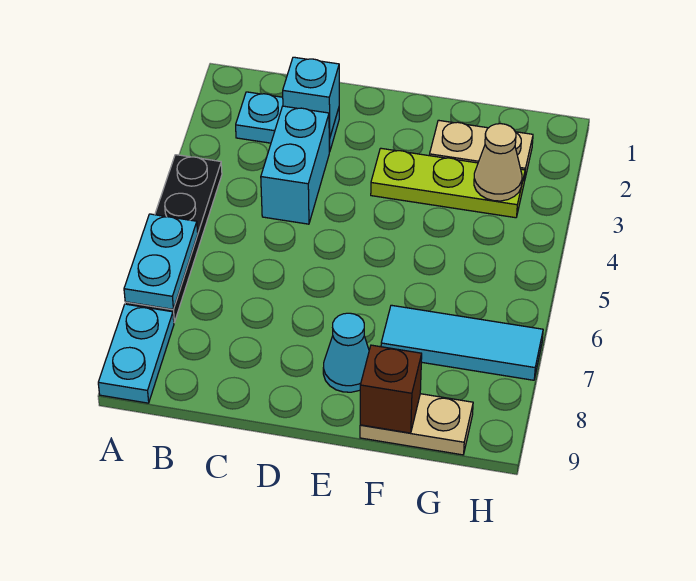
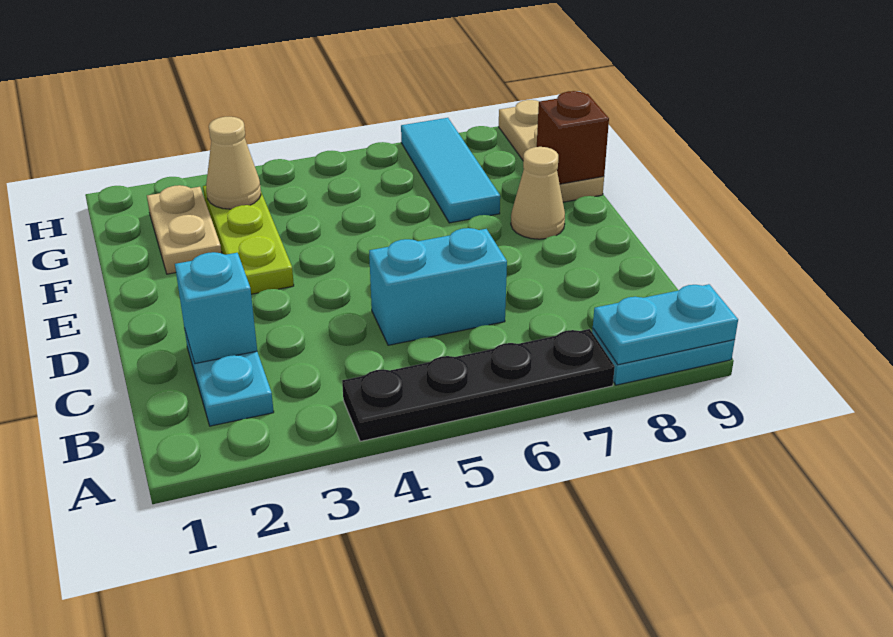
cyan 1x2 plate [124,214,198,309] -> cyan 1x2 plate moved to [593,284,738,365]
cyan 1x2 brick [261,106,329,224] -> cyan 1x2 brick moved to [369,228,507,345]
cyan 1x1 cone [323,313,369,392] -> tan 1x1 cone [511,147,565,239]
tan 1x2 plate [360,394,473,455] -> tan 1x3 plate [499,100,604,202]

